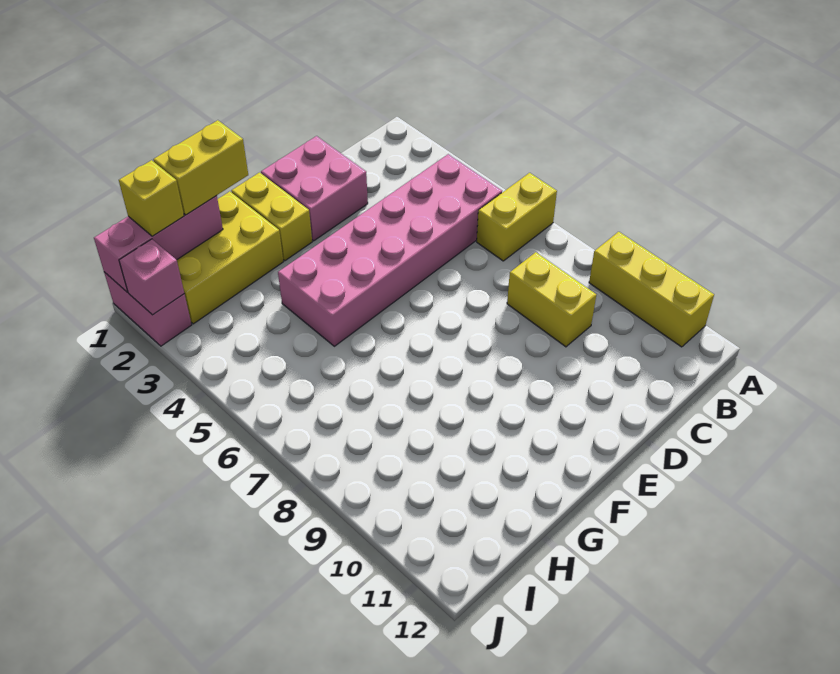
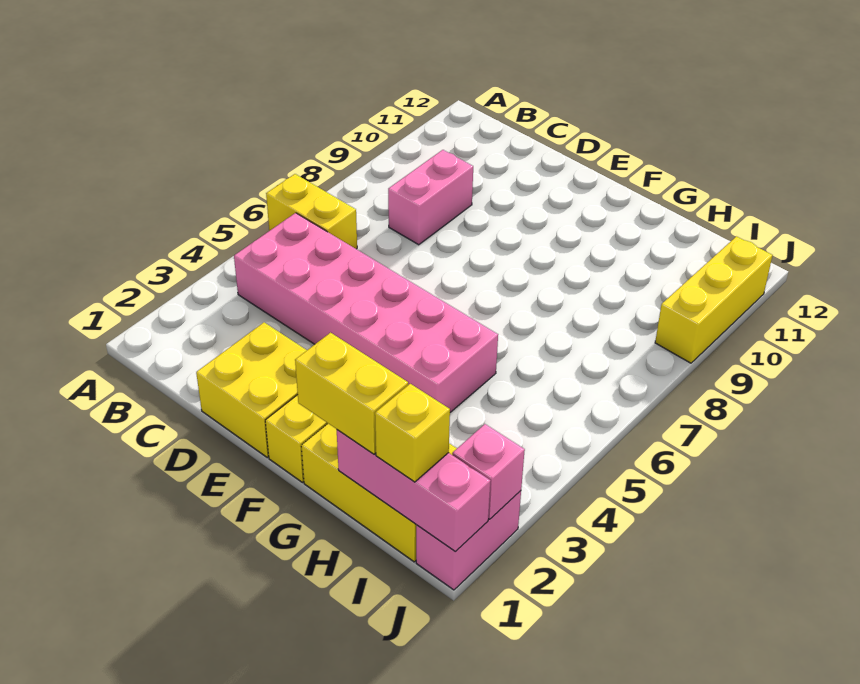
yellow 1x3 brick [589,232,714,347] -> yellow 1x3 brick moved to [655,237,773,363]
yellow 1x2 brick [507,252,596,347] -> pink 1x2 brick [388,150,473,245]
pink 2x2 brick [261,136,368,241] -> yellow 2x2 brick [196,322,307,457]

